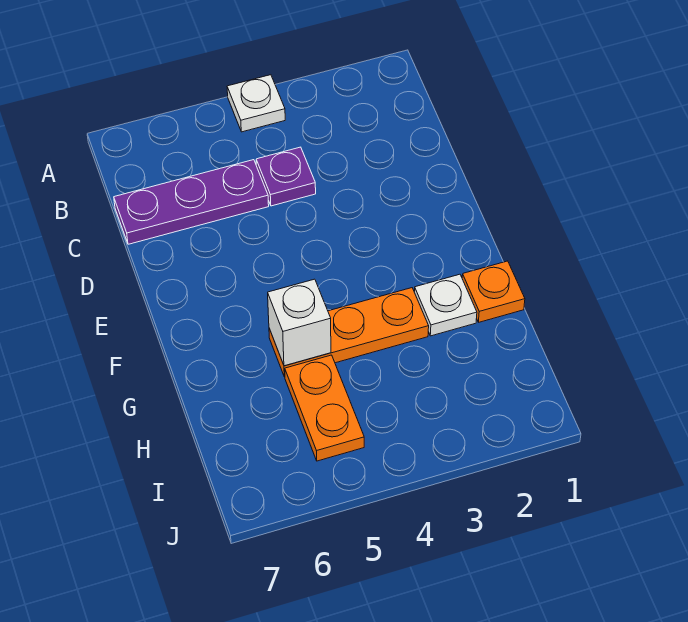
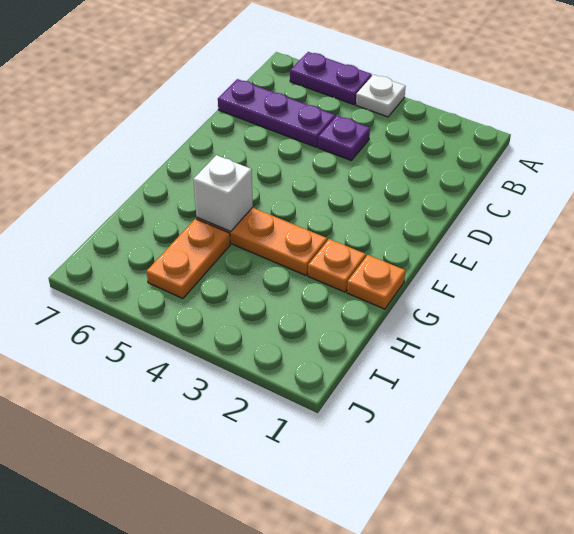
none -> purple 1x2 plate [290,52,372,105]
white 1x1 plate [414,274,477,336] -> orange 1x1 plate [308,239,366,292]

